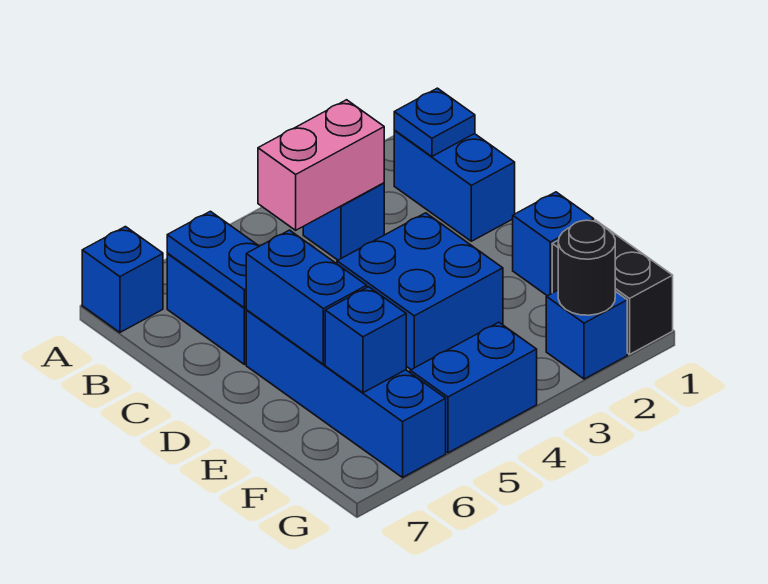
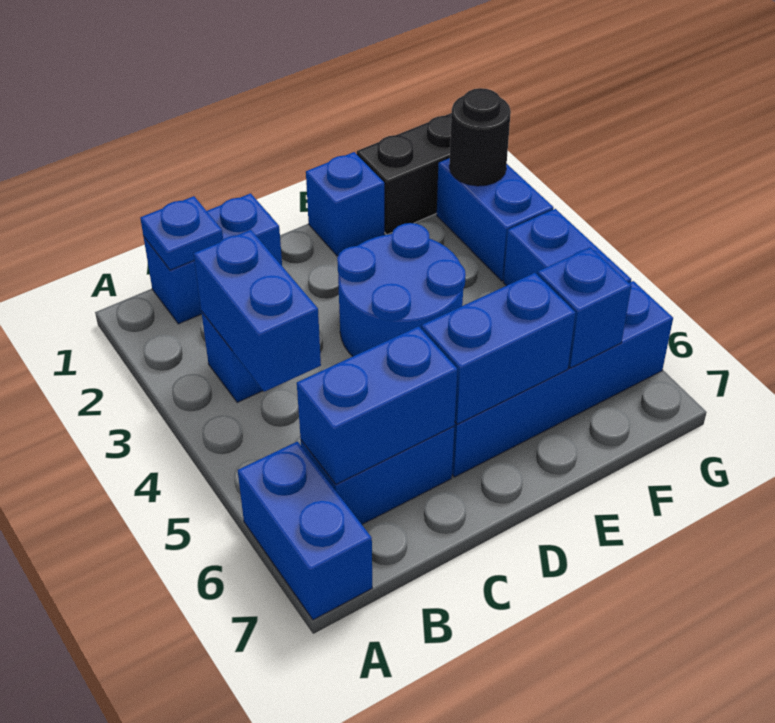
blue 1x1 brick [82,227,163,332] -> blue 1x2 brick [238,441,372,620]
pink 1x2 brick [258,100,384,230] -> blue 1x2 brick [194,230,321,392]
blue 1x2 plate [167,211,259,308] -> blue 1x2 brick [297,326,457,484]
blue 2x2 brick [337,213,503,370] -> blue 2x2 round brick [337,223,466,356]
blue 1x1 brick [546,290,627,379] -> blue 1x2 brick [437,158,554,281]

